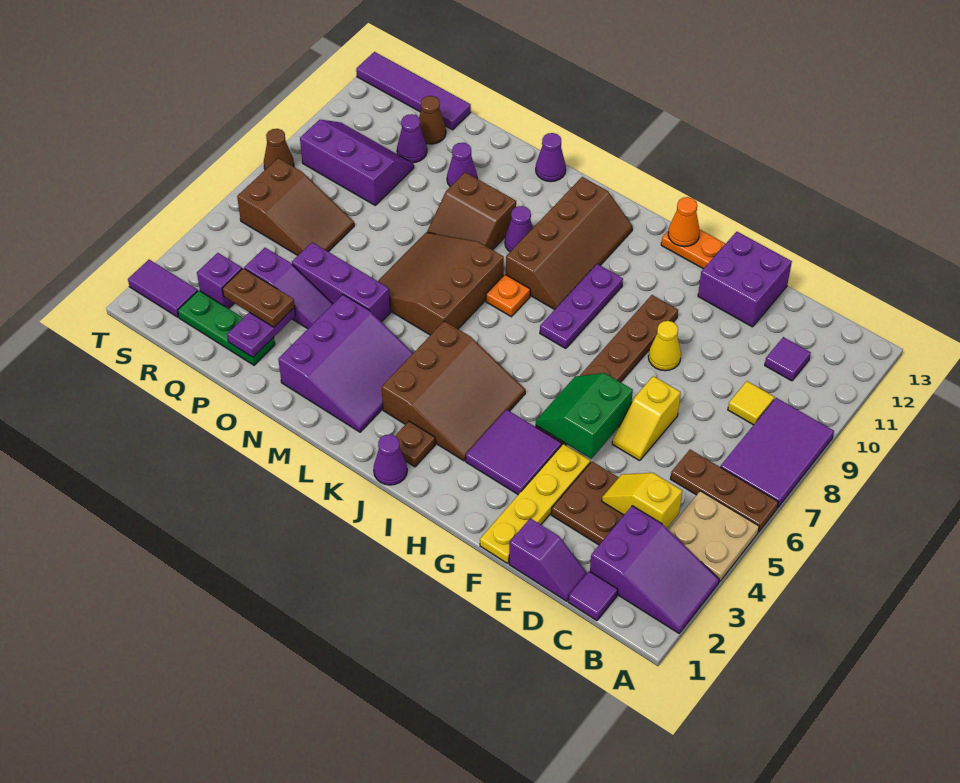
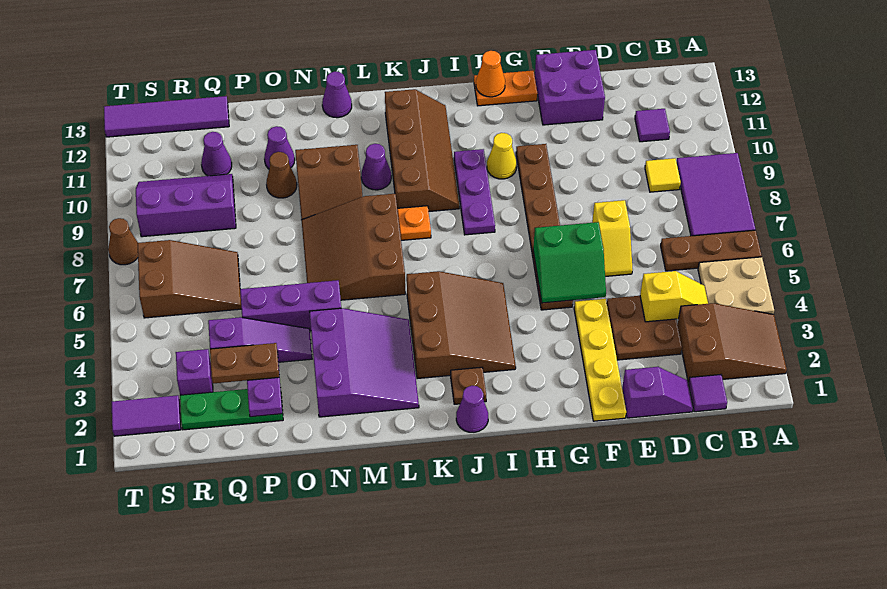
purple 2x3 slope [590,506,719,633] -> brown 2x3 slope [677,303,787,382]
yellow 1x2 slope [602,473,682,528] -> yellow 1x2 slope turned to [640,271,708,322]
green 2x2 slope [536,373,633,459] -> green 2x2 slope turned to [533,222,606,303]
yellow 1x1 cone [648,321,681,371] -> yellow 1x1 cone moved to [487,133,517,179]
purple 2x2 tile [466,410,562,495] -> none
brown 1x1 cone [419,96,446,144] -> brown 1x1 cone moved to [266,152,297,198]

